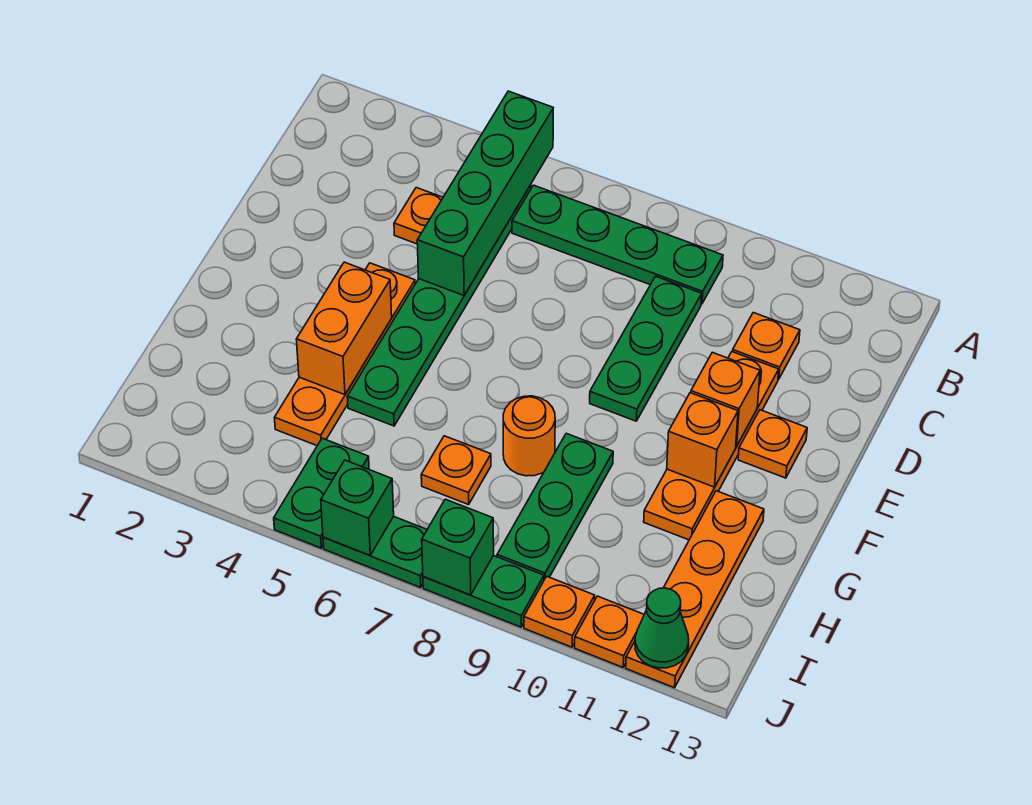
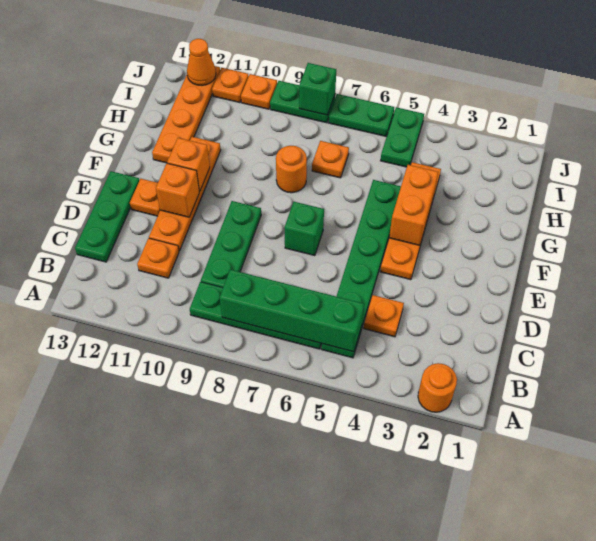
none -> orange 1x1 round brick [418,363,457,412]
green 1x4 brick [417,91,553,295] -> green 1x4 brick turned to [220,269,364,352]
green 1x3 plate [497,433,613,580] -> green 1x3 plate moved to [75,171,140,262]
green 1x1 brick [321,460,394,555] -> green 1x1 brick moved to [284,202,324,256]
green 1x1 cone [635,588,689,668] -> orange 1x1 cone [187,39,216,85]

